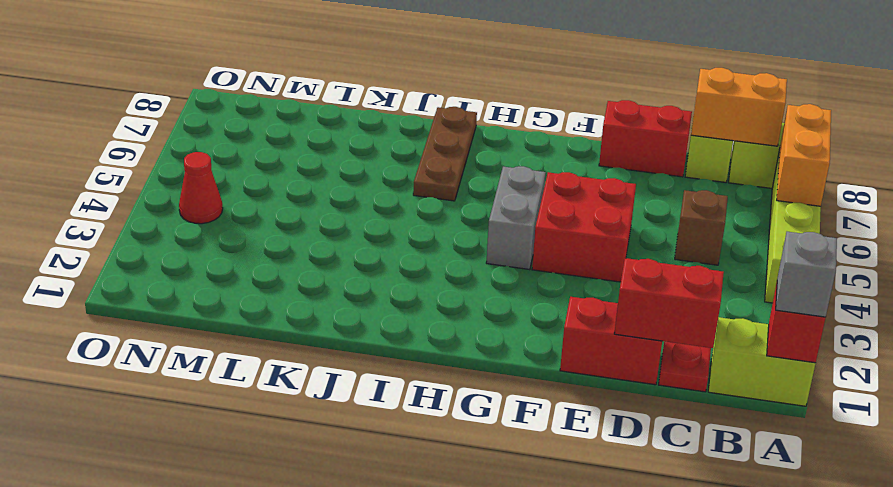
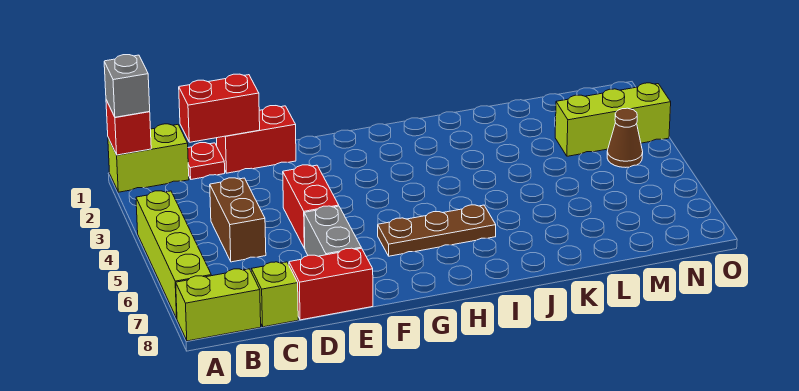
orange 1x2 brick [776,104,831,206] -> none
orange 1x2 brick [691,68,787,146] -> none
brown 1x1 brick [675,190,728,265] -> brown 1x2 brick [210,178,266,262]
red 2x2 brick [532,172,636,282] -> red 1x2 brick [283,165,339,249]
grey 1x2 brick [486,166,546,270] -> grey 1x2 brick moved to [304,206,361,256]
brown 1x3 plate [413,107,477,201] -> brown 1x3 plate turned to [378,205,496,256]
none -> lime 1x3 brick [555,83,671,156]
red 1x1 cone [179,152,223,224] -> brown 1x1 cone [607,108,643,167]

